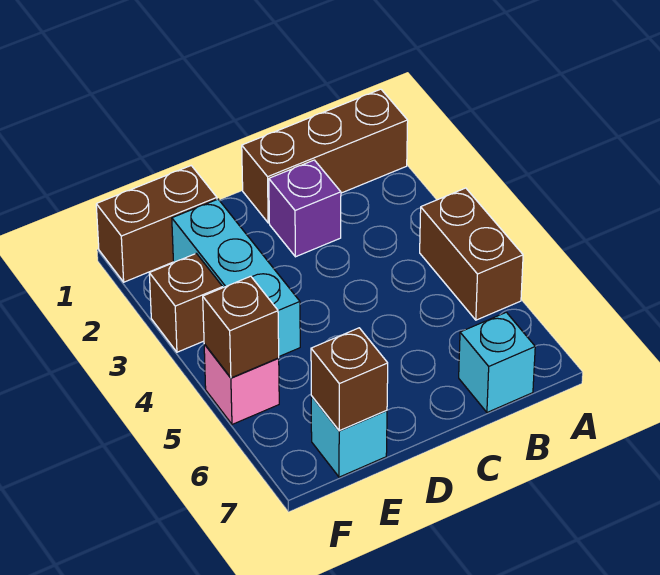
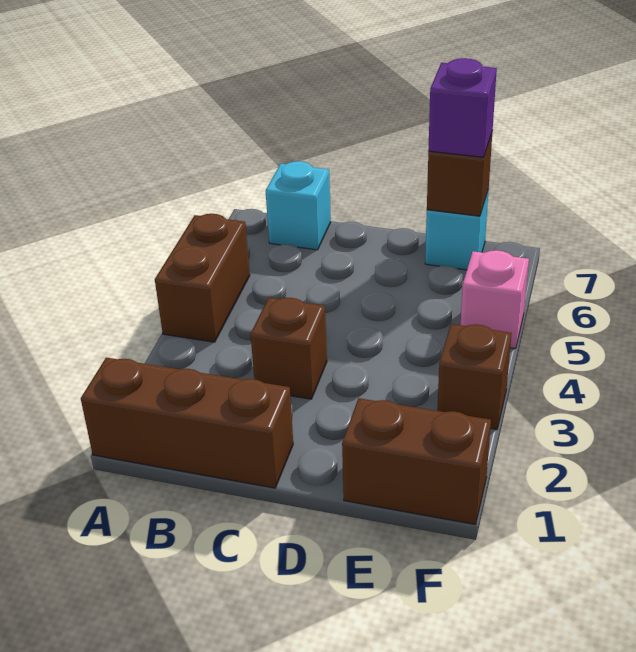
purple 1x1 brick [269,160,341,257] -> purple 1x1 brick moved to [428,58,497,157]
cyan 1x3 brick [172,199,300,356] -> none
brown 1x1 brick [203,276,279,378] -> brown 1x1 brick moved to [250,298,327,399]

